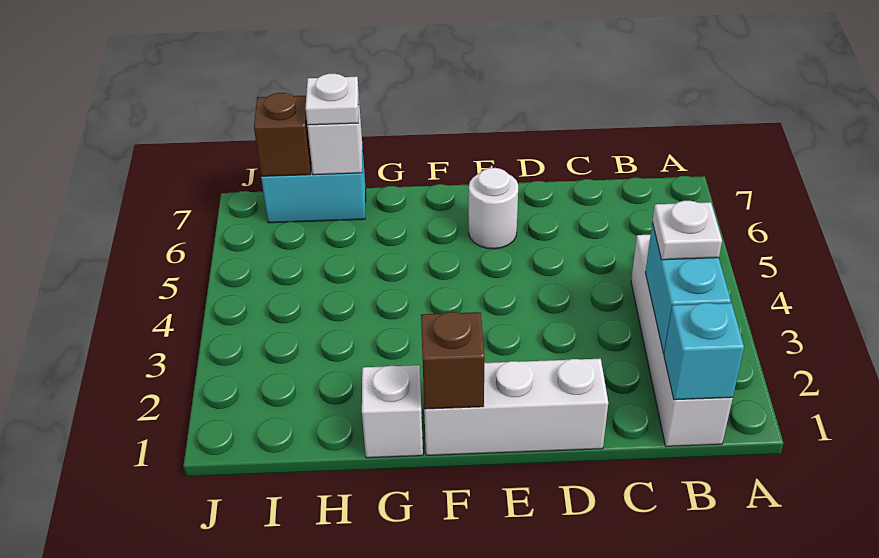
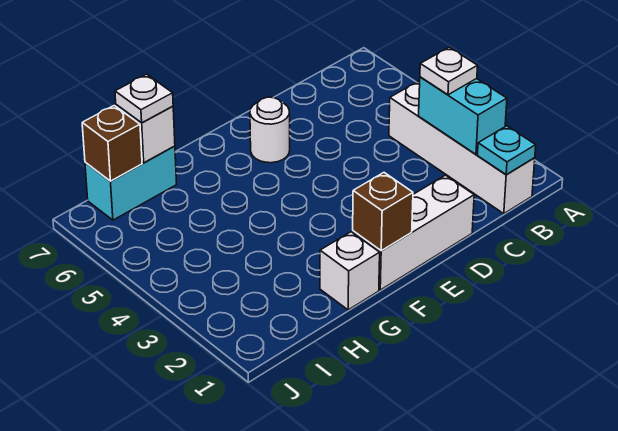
cyan 1x1 brick [664,303,744,400] -> cyan 1x1 plate [477,126,536,174]

